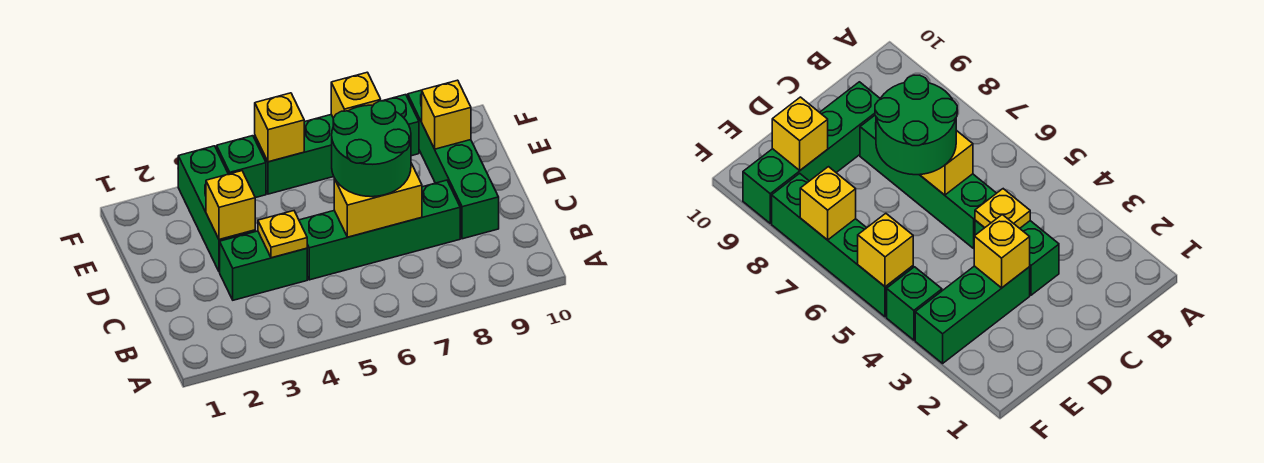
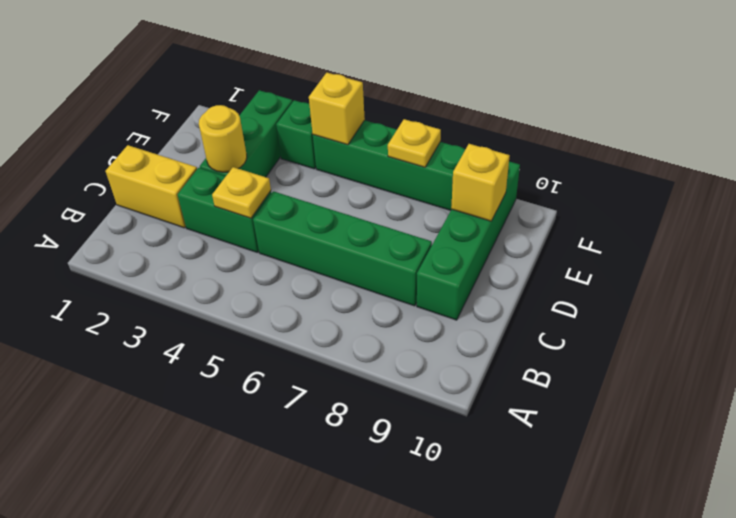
yellow 1x2 brick [334,163,422,237] -> yellow 1x2 brick moved to [106,145,197,228]
green 2x2 round brick [332,101,411,197] -> none
yellow 1x1 brick [206,171,255,240] -> yellow 1x1 round brick [199,105,247,172]
yellow 1x1 brick [331,72,381,118] -> yellow 1x1 plate [388,119,441,167]

